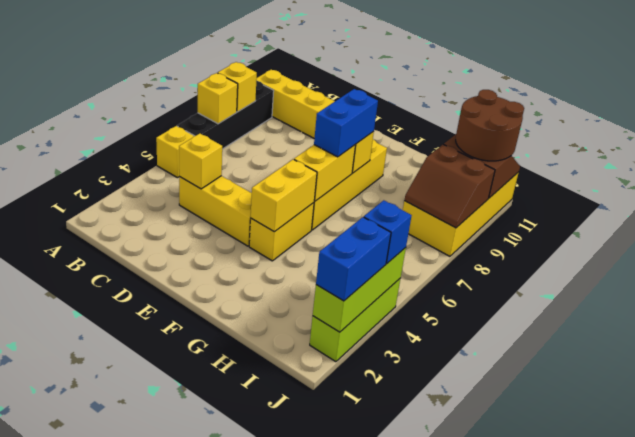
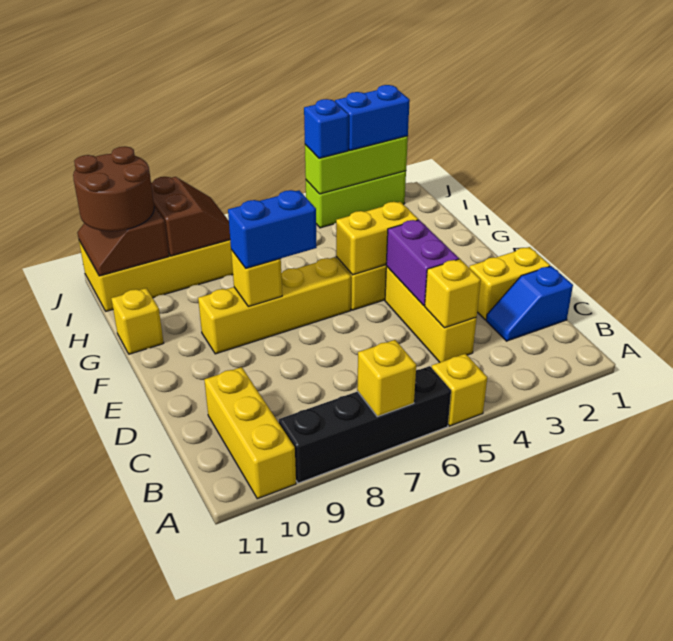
yellow 1x1 brick [218,62,257,112] -> yellow 1x1 brick moved to [111,288,164,354]
none -> blue 1x2 slope [486,266,573,341]
none -> purple 1x2 brick [386,220,459,306]
yellow 1x2 brick [294,145,356,201] -> yellow 1x2 brick moved to [469,247,550,320]

